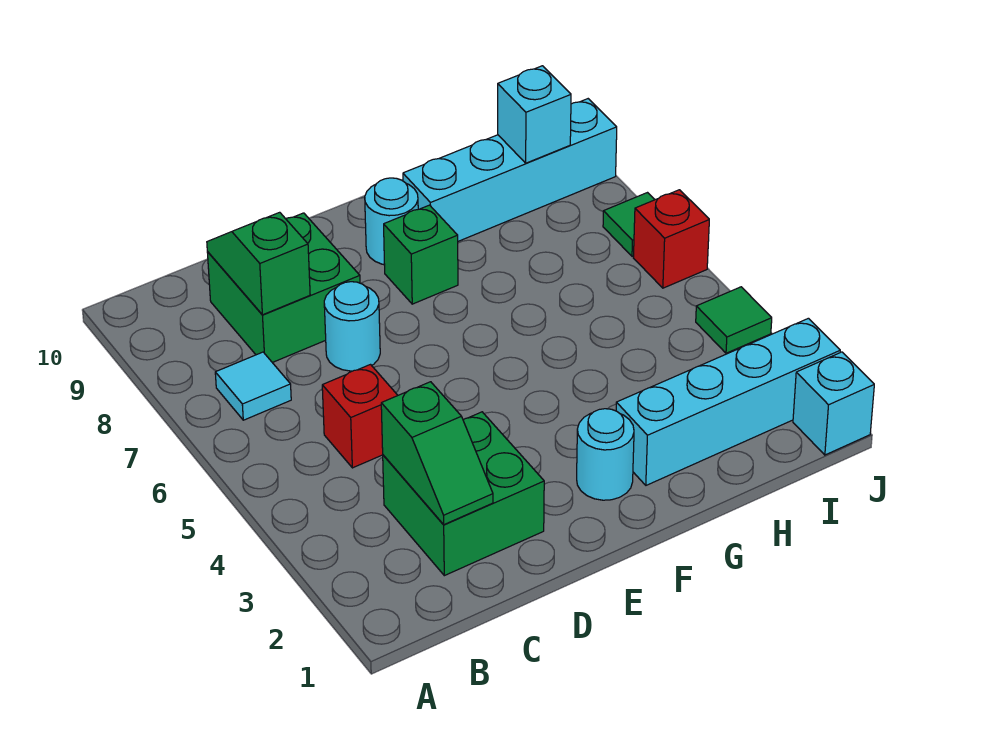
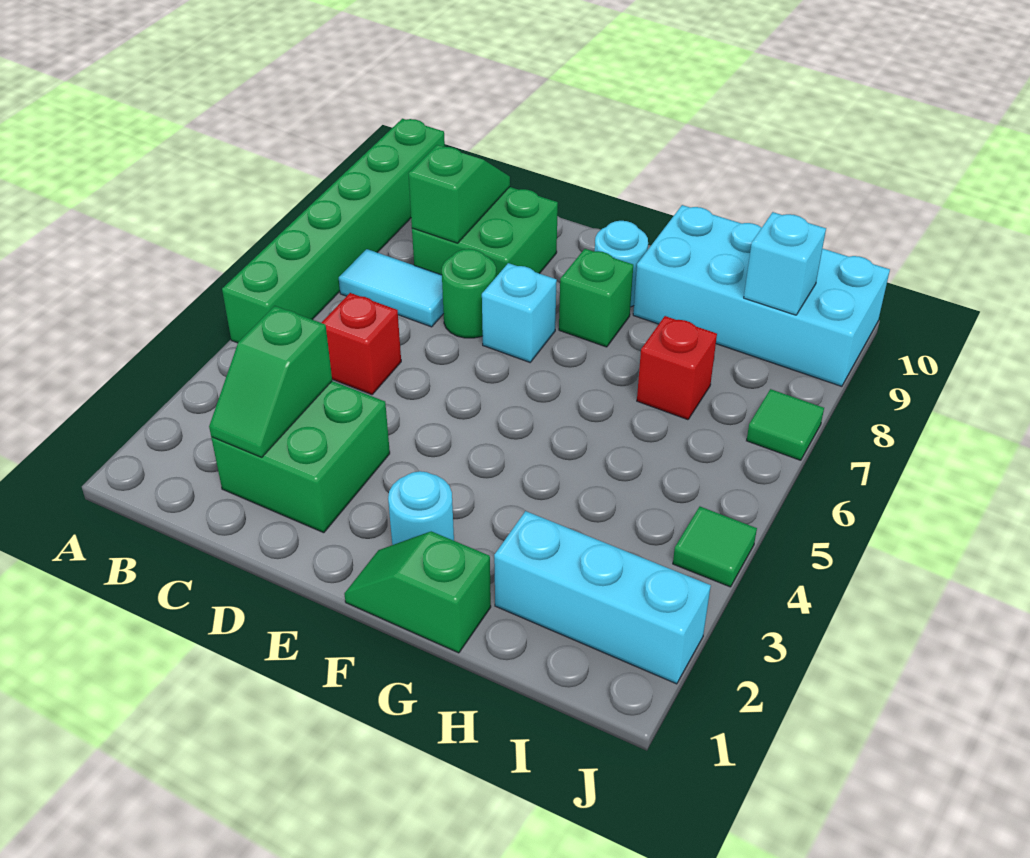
none -> green 1x6 brick [222,119,445,343]
cyan 1x1 tile [215,352,291,420] -> cyan 1x2 tile [339,249,444,327]
cyan 1x1 round brick [324,282,380,371] -> green 1x1 round brick [442,249,496,338]
none -> green 1x2 slope [344,531,491,653]
cyan 1x4 brick [616,318,840,485] -> cyan 1x3 brick [494,511,711,684]
cyan 1x4 brick [403,99,617,241] -> cyan 2x4 brick [633,205,890,386]
cyan 1x1 brick [793,352,874,455] -> cyan 1x1 brick moved to [482,263,557,362]
red 1x1 brick [634,190,709,288] -> red 1x1 brick moved to [637,316,717,420]

